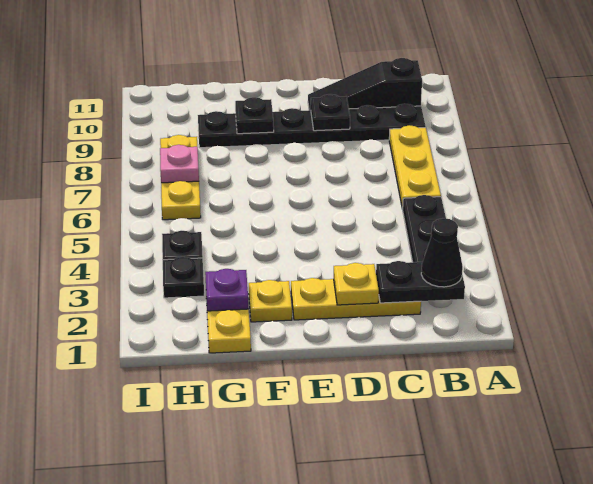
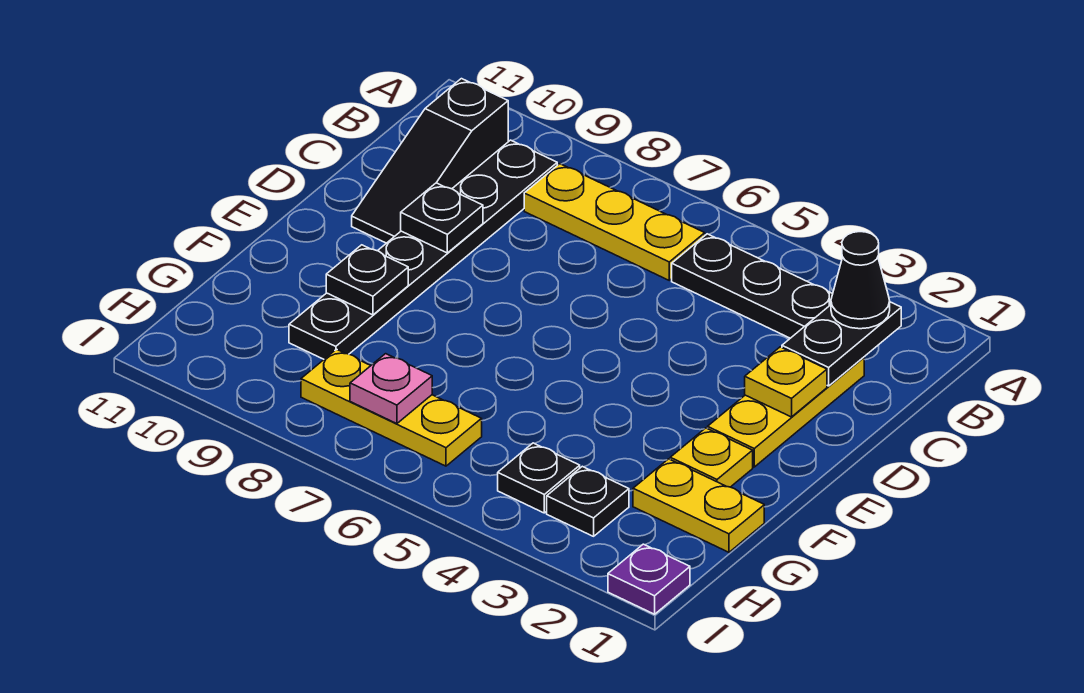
purple 1x1 plate [205,269,249,311] -> purple 1x1 plate moved to [608,544,690,614]

